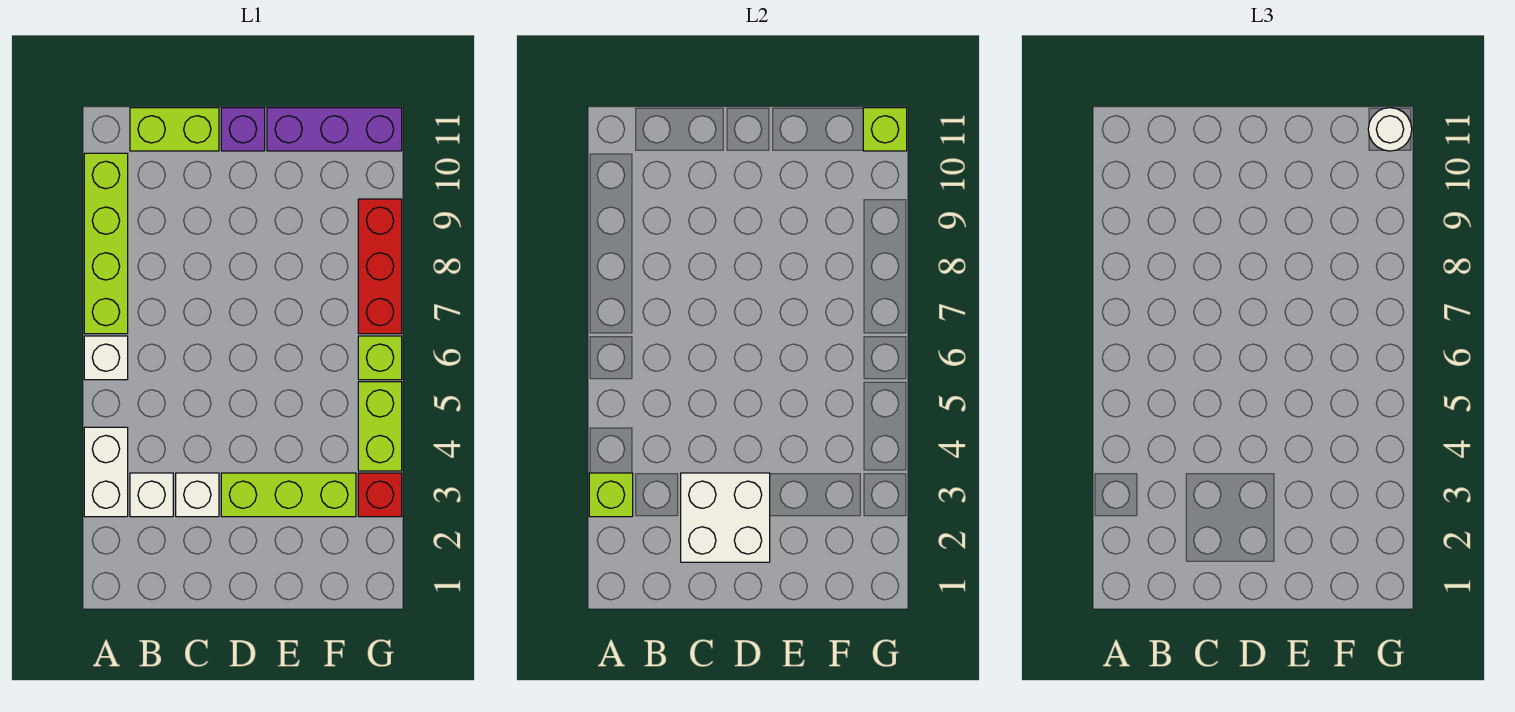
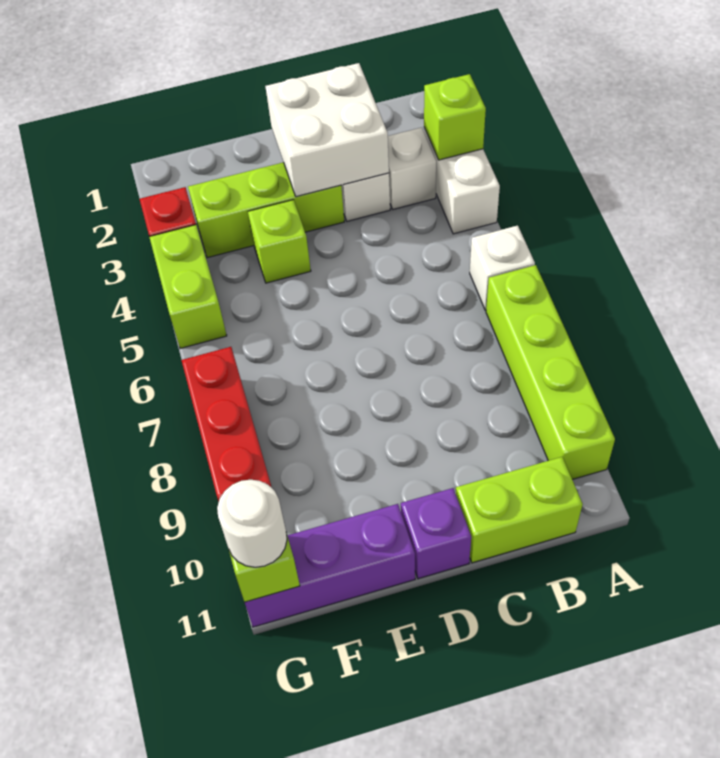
lime 1x1 brick [358,336,402,380] -> lime 1x1 brick moved to [248,200,311,283]

